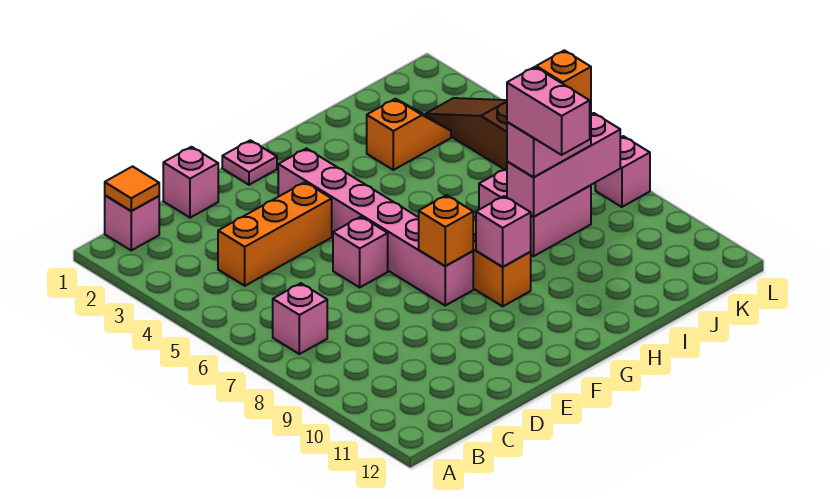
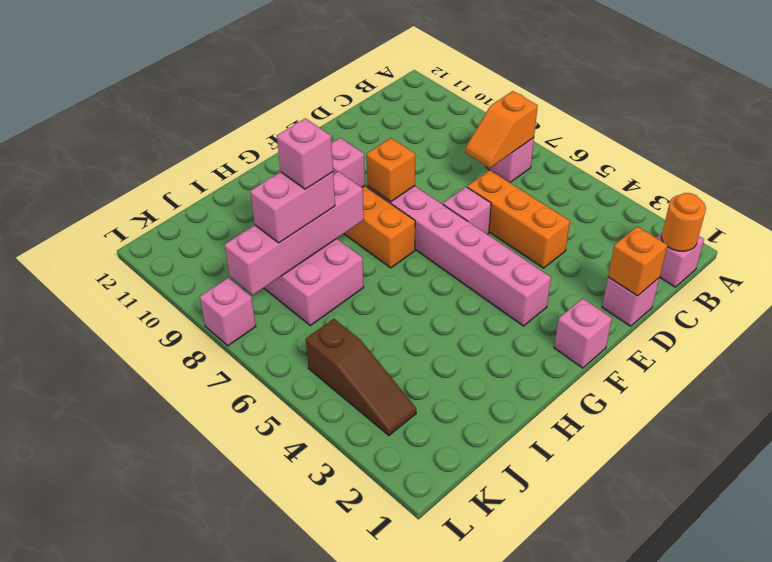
orange 1x1 tile [105,166,159,211] -> orange 1x1 round brick [661,193,706,251]
orange 1x3 brick [218,182,332,286] -> orange 1x3 brick turned to [467,170,570,268]
pink 1x1 plate [222,140,277,185] -> pink 1x1 brick [554,298,612,368]
orange 1x2 slope [367,99,451,170] -> orange 1x2 slope moved to [465,91,538,168]
pink 1x3 brick [507,113,620,217] -> pink 1x4 brick [225,171,364,295]
pink 1x2 brick [507,67,590,155] -> pink 1x1 brick [277,118,333,189]
orange 1x1 brick [536,50,591,106] -> orange 1x1 brick moved to [608,226,668,296]

